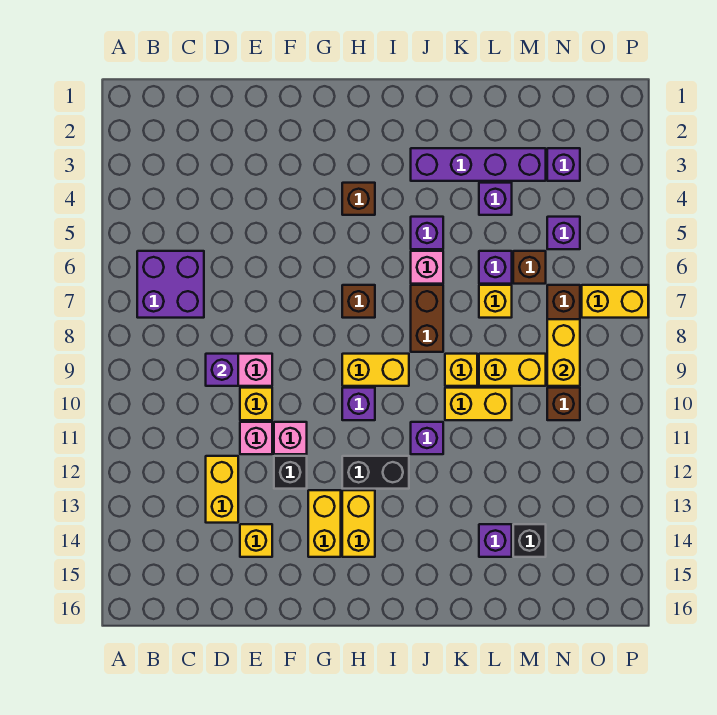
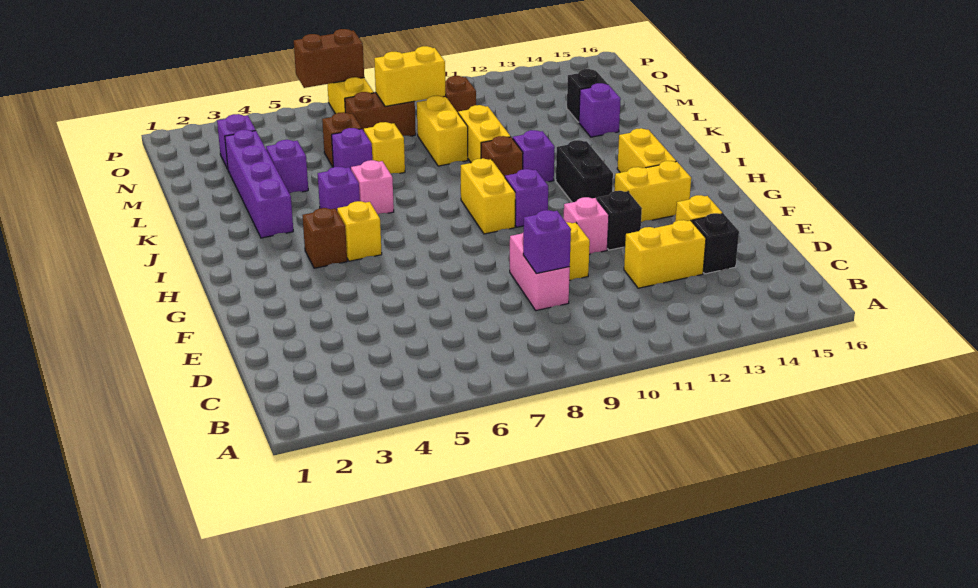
purple 2x2 brick [137,251,204,318] -> none
none -> black 1x1 brick [692,213,739,274]
pink 1x1 brick [240,422,272,454] -> none
brown 1x1 brick [342,285,375,318] -> brown 1x1 brick moved to [481,136,523,177]
yellow 1x2 brick [342,490,375,557] -> yellow 1x2 brick turned to [617,128,676,173]
brown 1x2 brick [411,285,443,352] -> brown 1x2 brick moved to [294,29,364,88]
yellow 1x1 brick [445,354,477,386] -> yellow 1x1 brick moved to [337,201,382,261]
purple 1x1 brick [547,217,580,249] -> none

